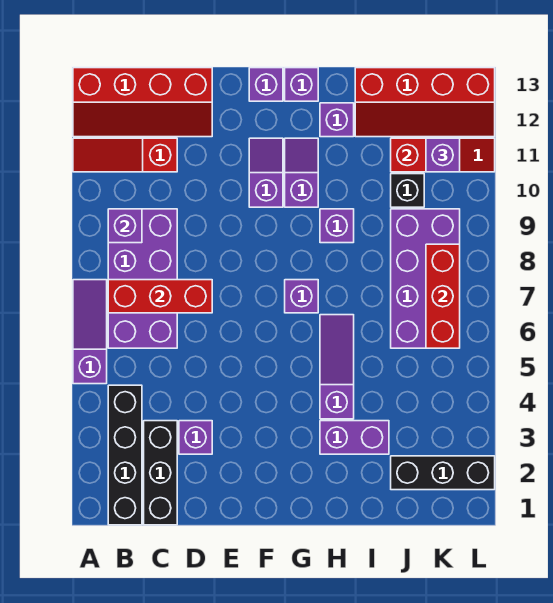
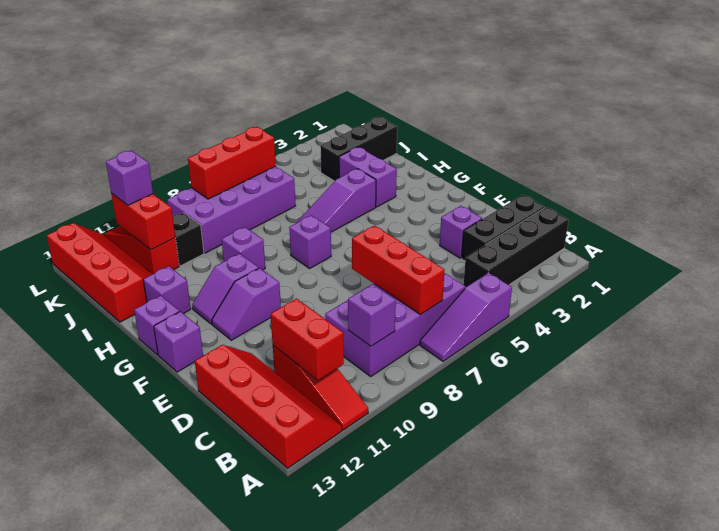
none -> red 1x2 brick [271,299,344,380]
black 1x3 brick [391,456,495,490] -> black 1x3 brick turned to [320,117,397,181]

